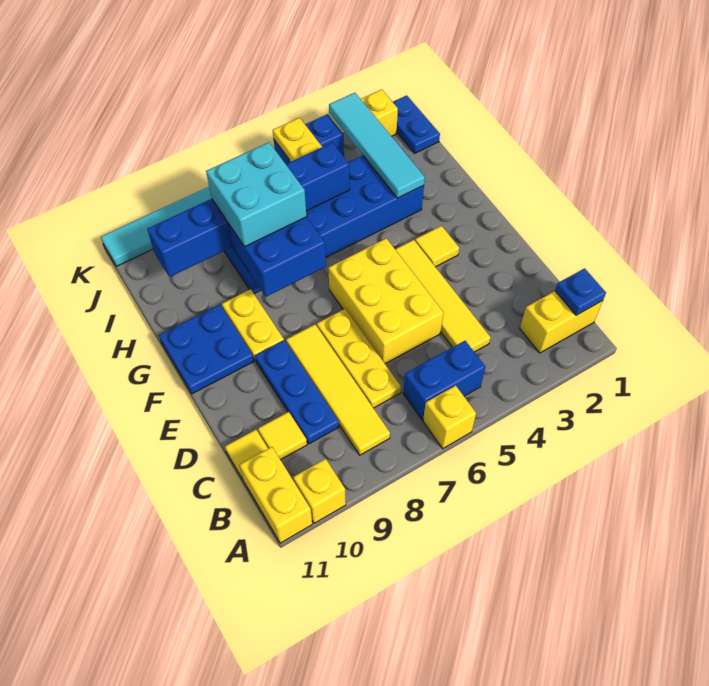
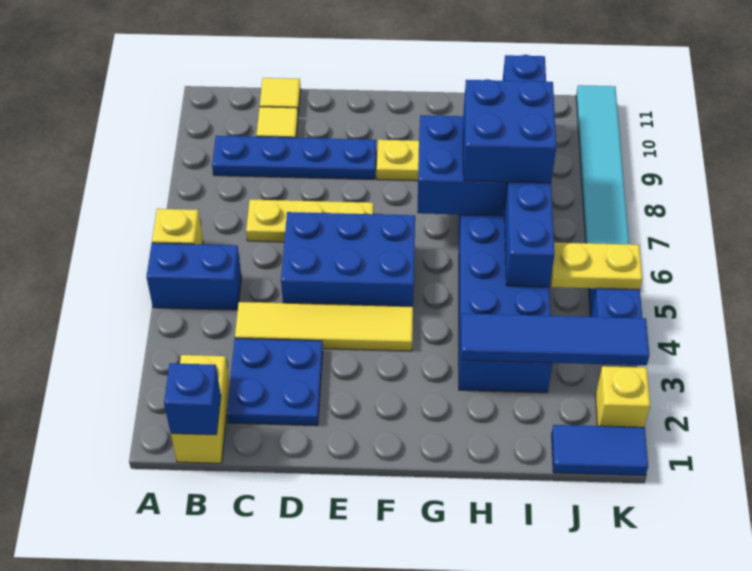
yellow 1x1 brick [293,459,346,523] -> none
yellow 1x2 brick [240,447,312,543] -> none
blue 1x1 plate [555,268,606,315] -> blue 1x1 brick [164,363,221,435]
blue 1x2 brick [403,341,485,420] -> blue 1x2 brick turned to [146,243,241,310]
yellow 1x4 tile [286,325,390,455] -> none
blue 1x3 plate [255,340,339,444] -> blue 1x4 plate [212,136,376,179]
yellow 2x3 brick [328,238,444,364] -> blue 2x3 brick [281,212,415,306]
yellow 1x1 tile [415,226,459,267] -> none
blue 2x2 plate [159,305,254,394] -> blue 2x2 plate moved to [227,338,323,426]
cyan 1x4 tile [329,93,425,198] -> blue 1x4 tile [461,313,649,365]
cyan 2x2 brick [206,142,307,247] -> blue 2x2 brick [463,79,556,183]
blue 1x2 plate [393,95,440,153] -> blue 1x2 tile [552,425,648,476]

